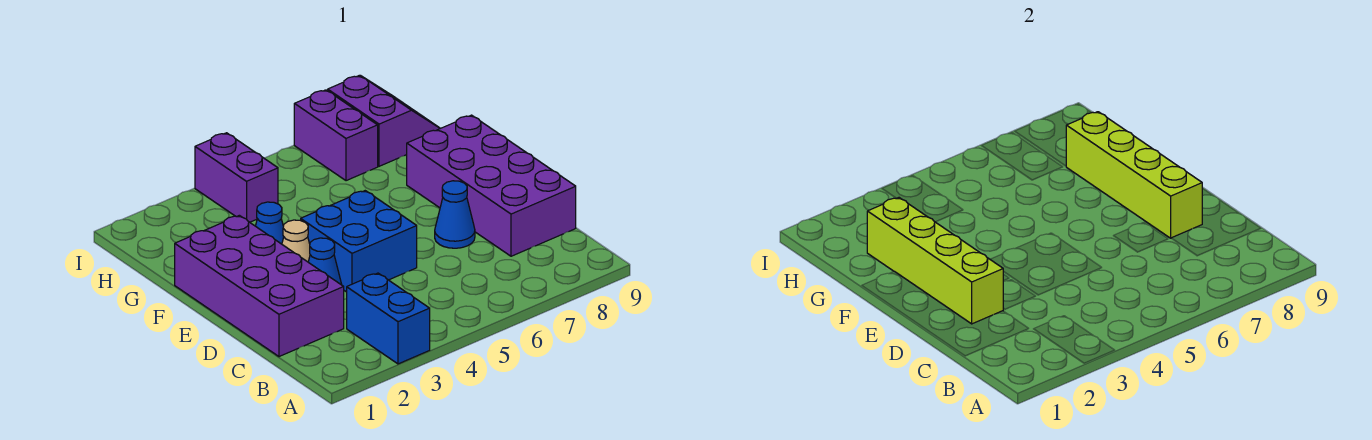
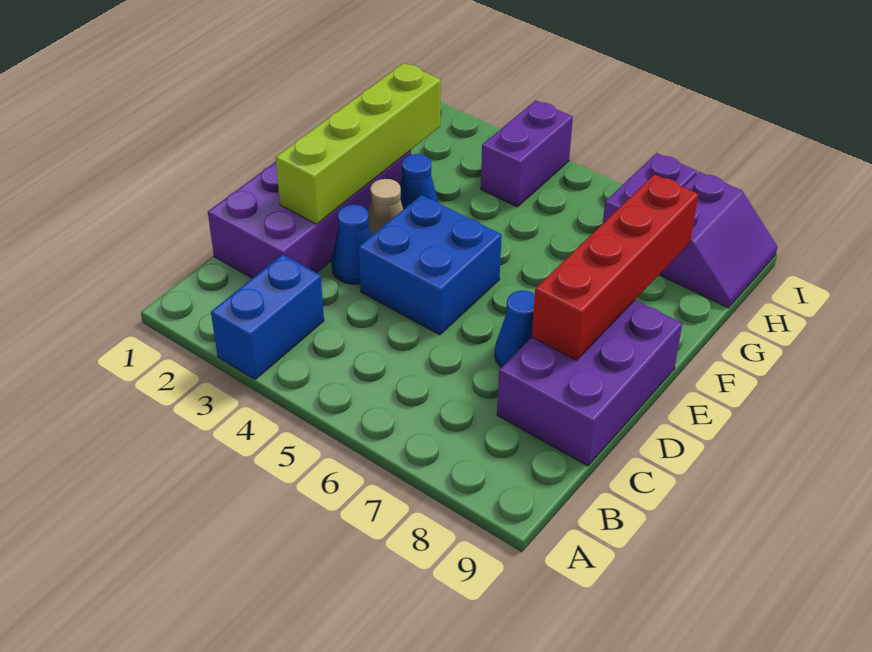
purple 2x4 brick [407,115,576,256] -> purple 2x3 brick [497,300,682,466]
lime 1x4 brick [1066,112,1202,238] -> red 1x4 brick [532,174,698,360]

